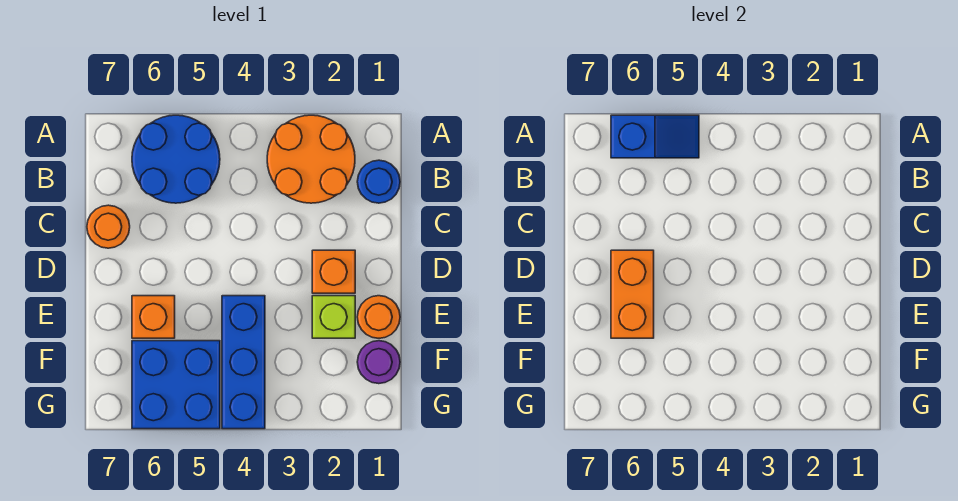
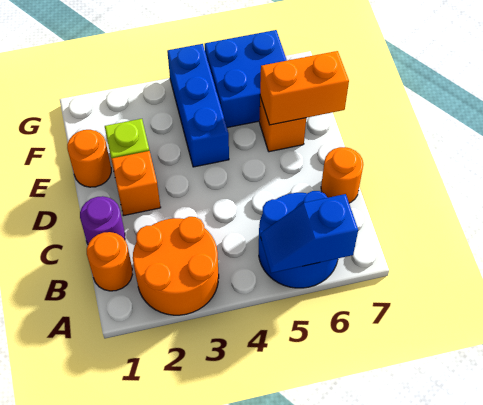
blue 1x1 round brick [357,160,400,203] -> orange 1x1 round brick [87,232,132,291]
orange 1x2 brick [611,250,654,338] -> orange 1x2 brick turned to [260,51,349,125]
purple 1x1 round brick [357,341,400,384] -> purple 1x1 round brick moved to [80,196,125,244]

